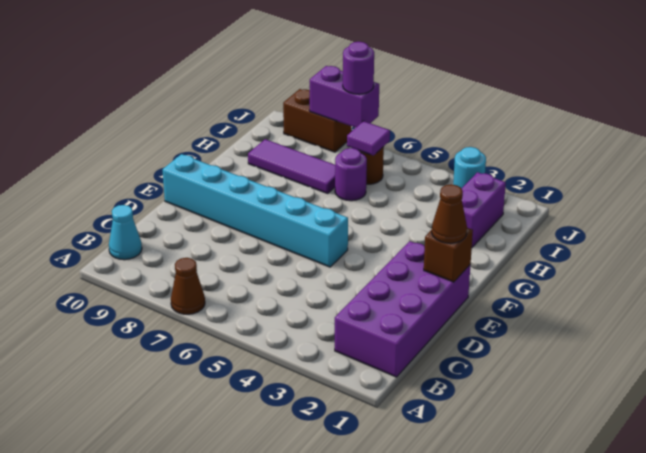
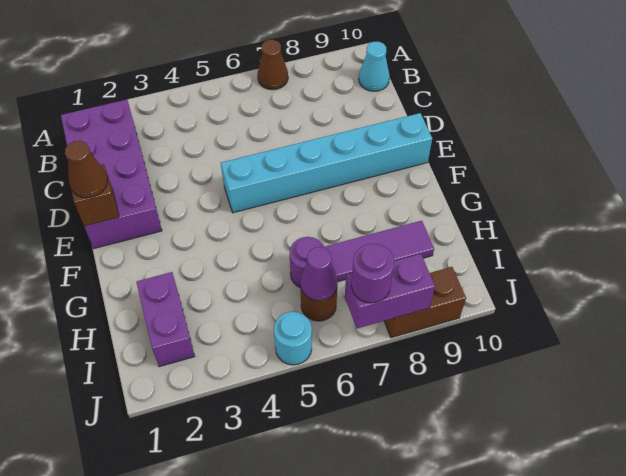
purple 1x1 tile [347,121,390,156] -> purple 1x1 cone [300,247,338,301]
cyan 1x1 round brick [453,147,486,188] -> cyan 1x1 round brick moved to [274,312,312,365]

